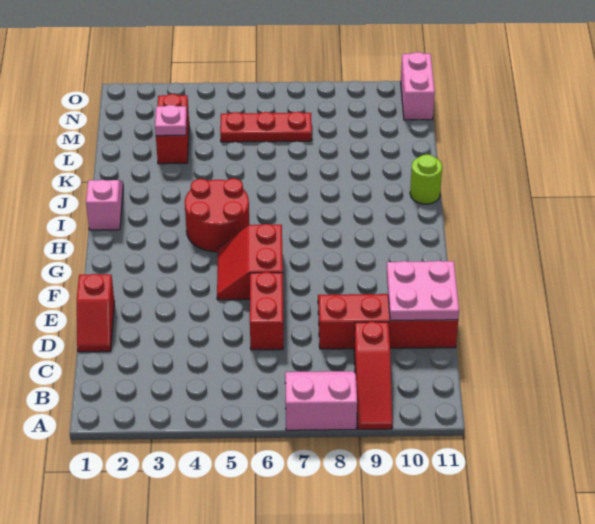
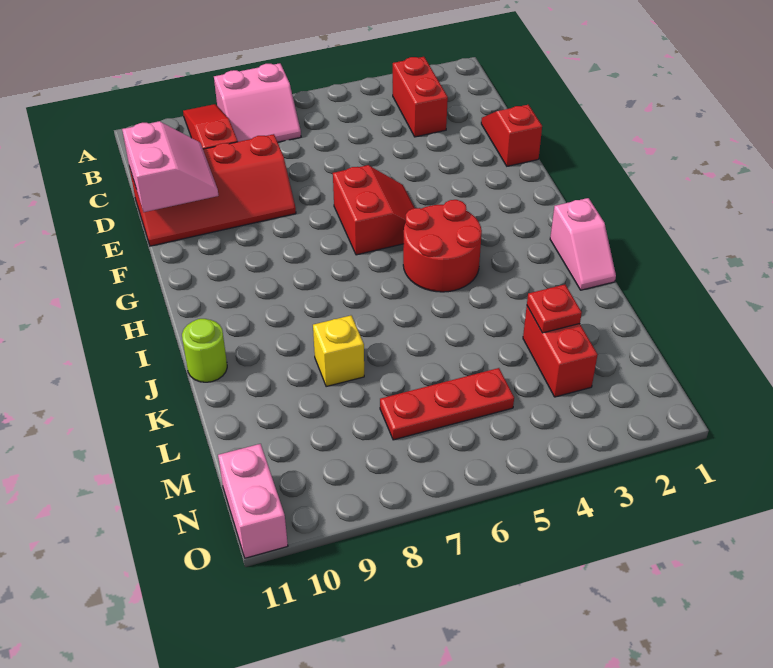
red 1x2 brick [250,272,283,350] -> red 1x2 brick moved to [393,57,448,137]
pink 2x2 plate [387,261,459,320] -> pink 2x2 slope [122,121,219,212]
none -> yellow 1x1 brick [313,315,364,387]
pink 1x1 plate [155,105,187,136] -> red 1x1 plate [527,285,582,333]

